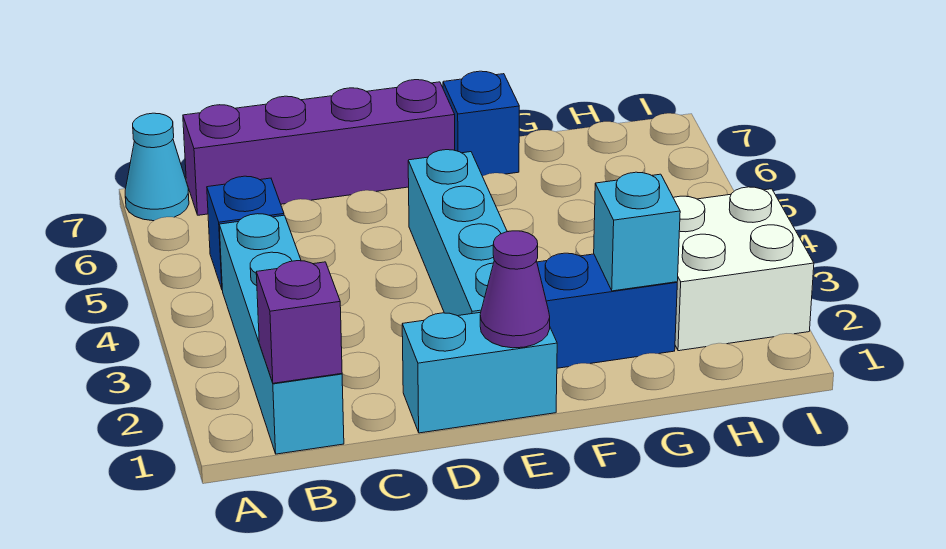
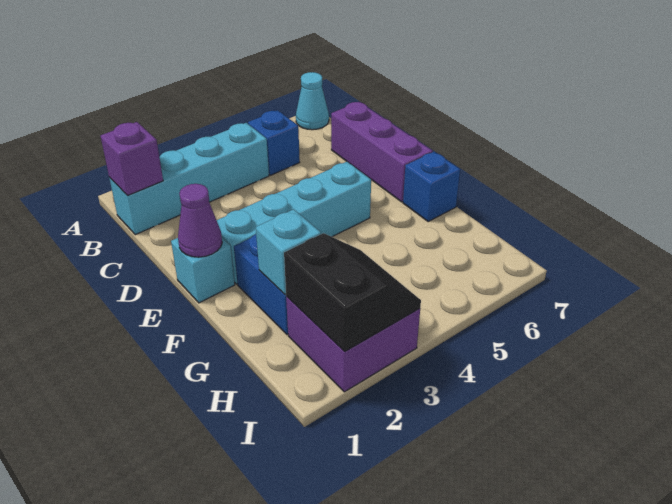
purple 1x4 brick [183,80,455,215] -> purple 1x3 brick [331,102,433,202]
cyan 1x2 brick [402,312,557,433] -> cyan 1x1 brick [171,238,235,303]
white 2x2 brick [674,187,814,351] -> purple 2x2 brick [286,297,420,392]
none -> black 2x2 slope [284,233,421,352]

